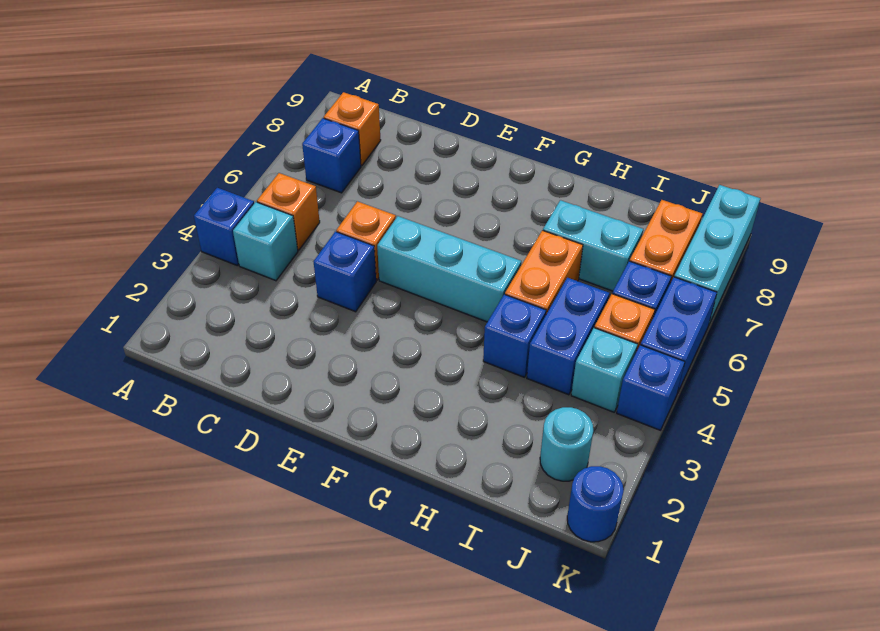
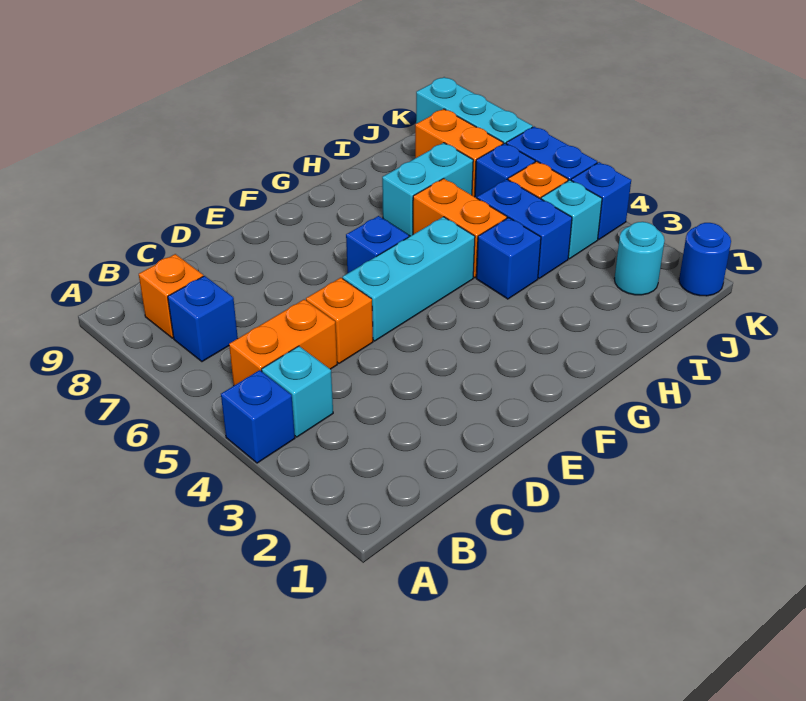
orange 1x1 brick [257,173,320,250] -> orange 1x2 brick [229,299,337,385]
blue 1x1 brick [314,232,376,312] -> blue 1x1 brick moved to [346,216,409,273]

